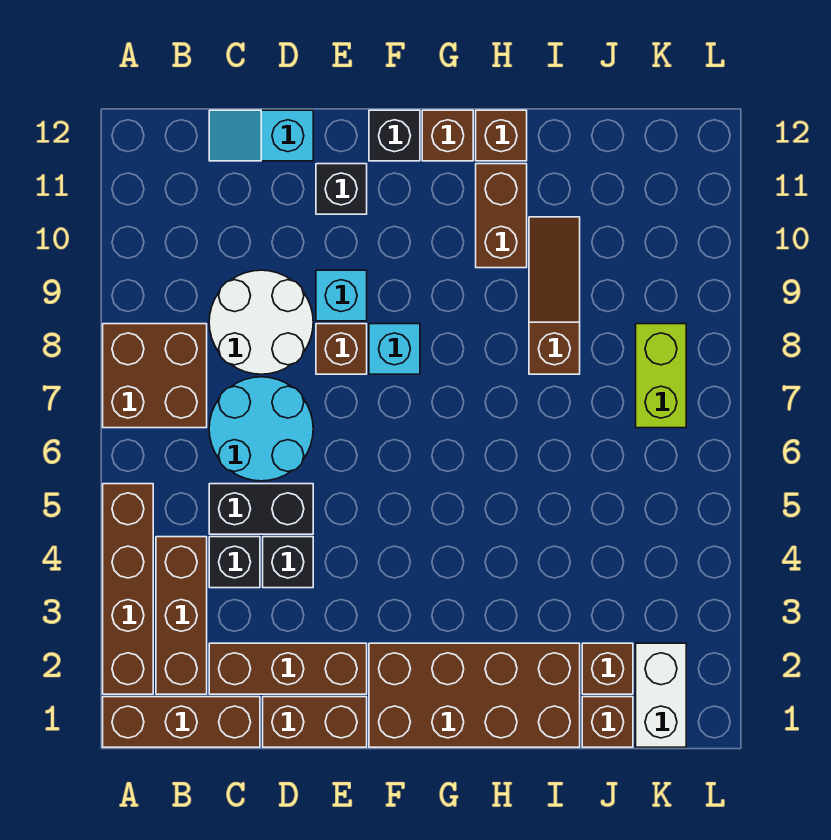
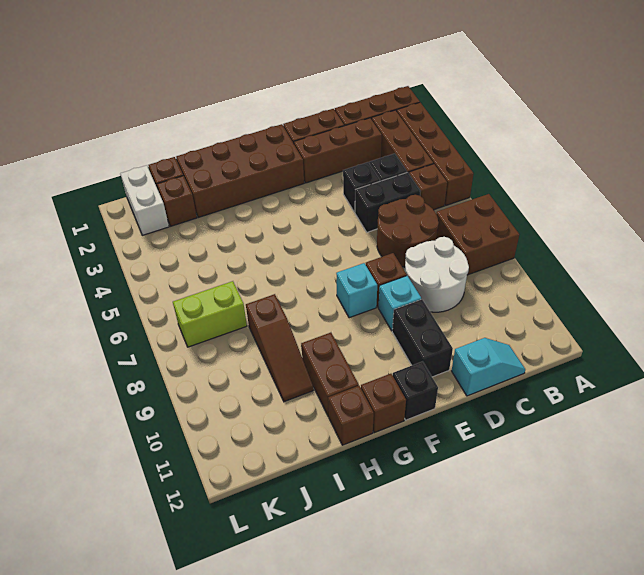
none -> brown 1x1 brick [409,164,447,210]
cyan 2x2 round brick [209,377,313,481] -> brown 2x2 round brick [377,195,439,267]
black 1x1 brick [316,164,367,214] -> black 1x2 brick [392,299,453,377]
lime 1x2 brick [636,324,686,428] -> lime 1x2 brick turned to [173,281,247,347]

